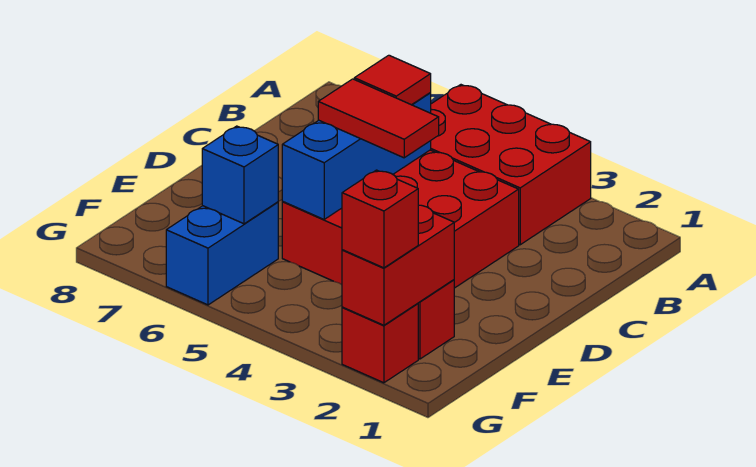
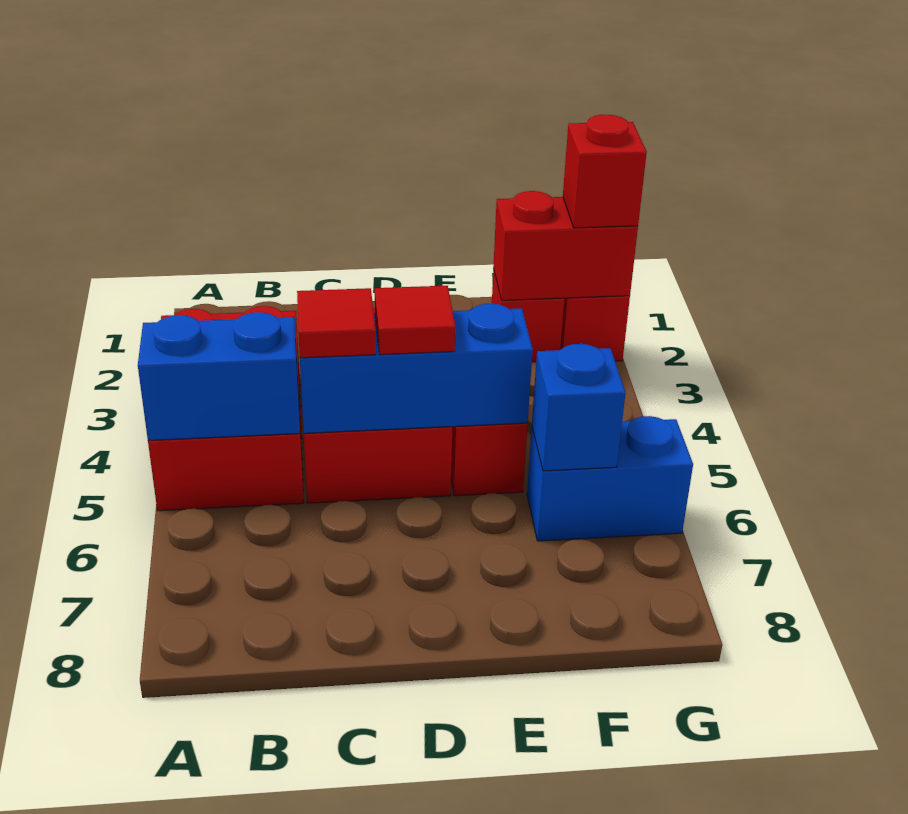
none -> blue 1x2 brick [138,312,300,440]
red 1x2 tile [318,79,439,158] -> red 1x1 tile [375,286,455,355]

